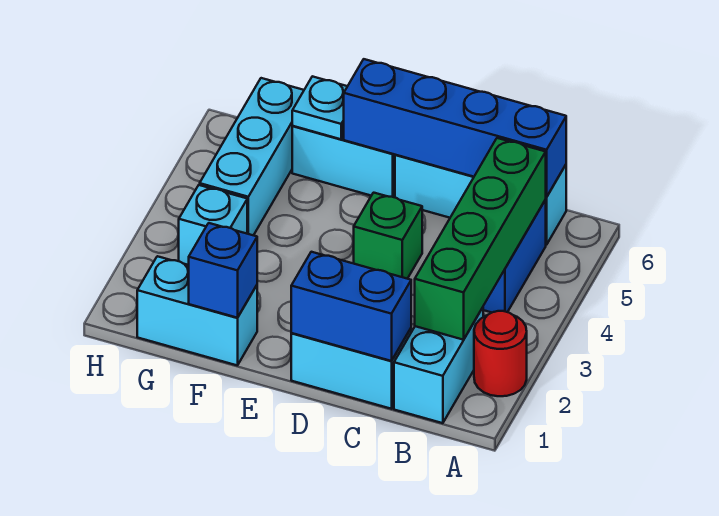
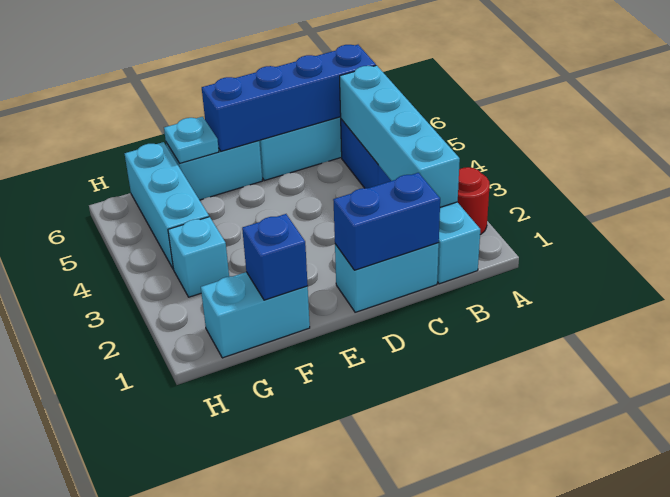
green 1x4 brick [415,138,546,340] -> cyan 1x4 brick [340,65,460,207]
green 1x1 brick [354,193,422,279] -> none

